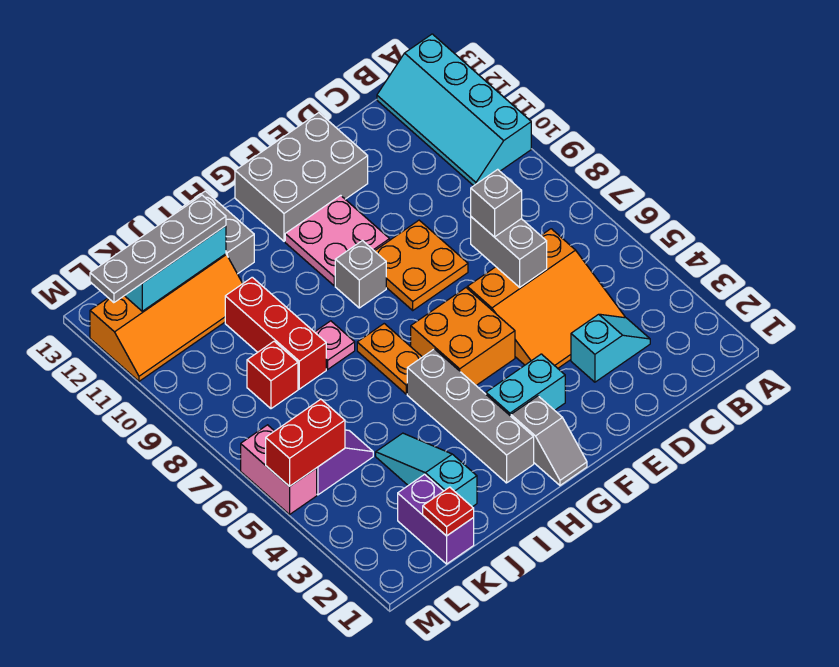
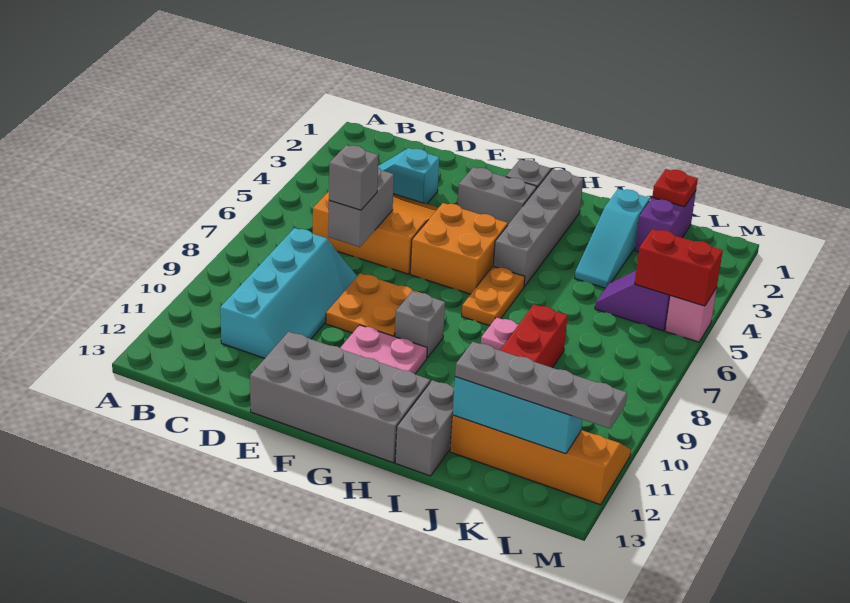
cyan 2x4 slope [377,34,531,186] -> cyan 2x4 slope moved to [220,228,357,358]
grey 2x3 brick [235,113,368,241] -> grey 2x4 brick [250,332,430,463]
cyan 1x2 brick [486,354,565,416] -> grey 1x2 brick [458,167,537,224]
red 1x1 brick [247,341,298,409] -> none
pink 1x2 brick [241,425,317,514] -> pink 1x1 brick [665,288,717,342]

